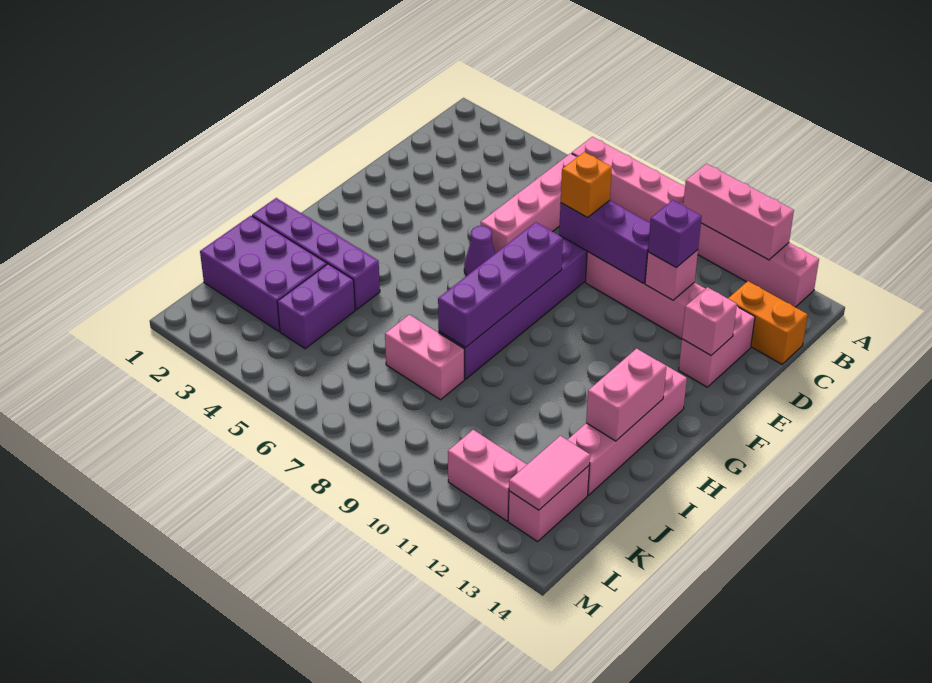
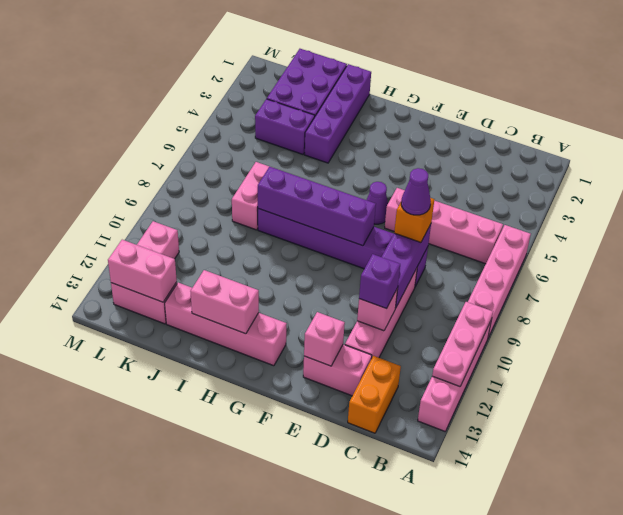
pink 1x3 brick [683,164,794,260] -> pink 1x3 plate [432,302,493,386]
none -> purple 1x1 cone [401,168,431,215]
pink 1x2 tile [509,436,590,510] -> pink 1x2 brick [108,240,177,302]

